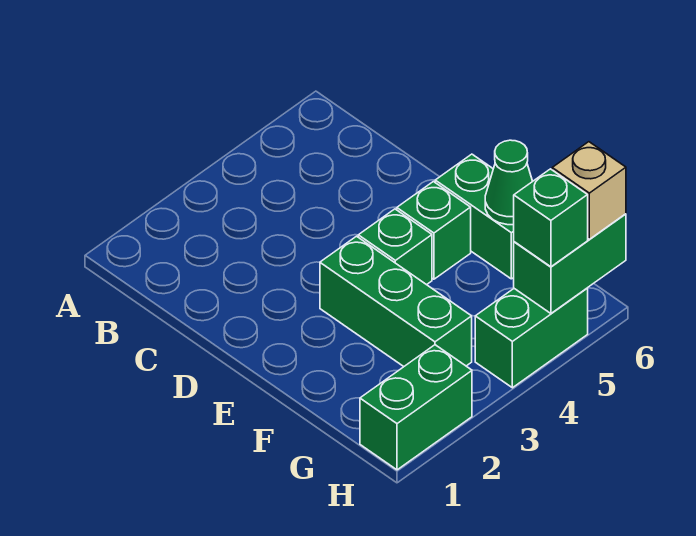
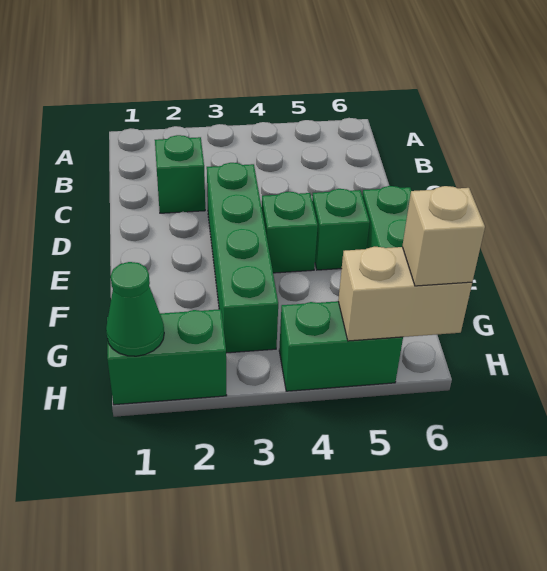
green 1x3 brick [320,236,472,366] -> green 1x4 brick [207,163,278,353]
green 1x1 cone [485,140,533,225] -> green 1x1 cone moved to [106,262,164,356]
green 1x2 brick [514,214,626,313] -> tan 1x2 brick [338,247,472,341]
green 1x1 brick [514,169,588,267] -> green 1x1 brick moved to [155,135,205,213]

